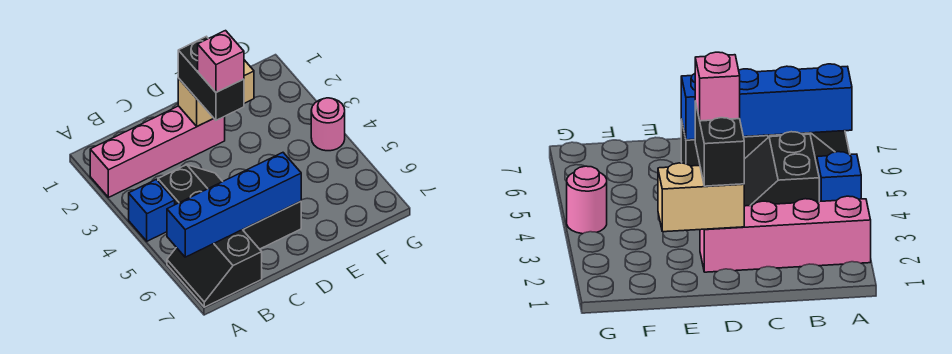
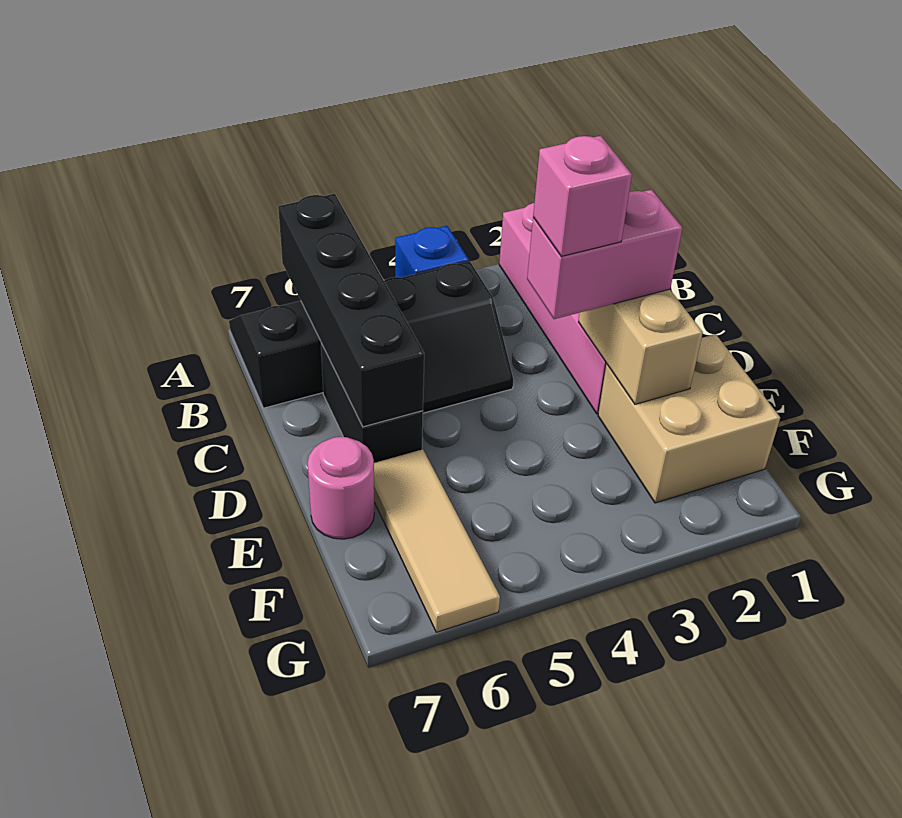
blue 1x4 brick [167,153,301,257] -> black 1x4 brick [278,194,424,427]
black 1x2 brick [178,37,244,120] -> pink 1x2 brick [527,190,682,319]
none -> tan 2x2 brick [598,334,780,503]
none -> tan 1x3 tile [374,449,500,632]
pink 1x1 round brick [311,98,345,151] -> pink 1x1 round brick moved to [308,437,374,539]

